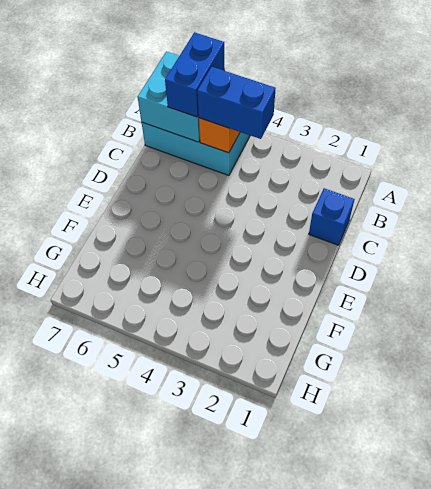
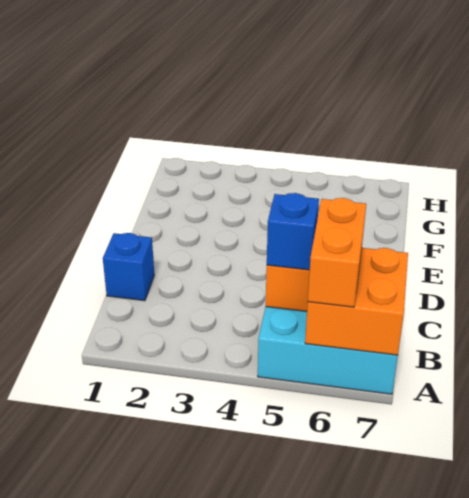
cyan 2x2 brick [138,51,200,142] -> orange 2x2 brick [305,248,408,355]
blue 1x2 brick [165,32,225,117] -> orange 1x2 brick [308,198,366,307]
blue 1x2 brick [197,67,276,139] -> blue 1x1 brick [267,193,319,270]

